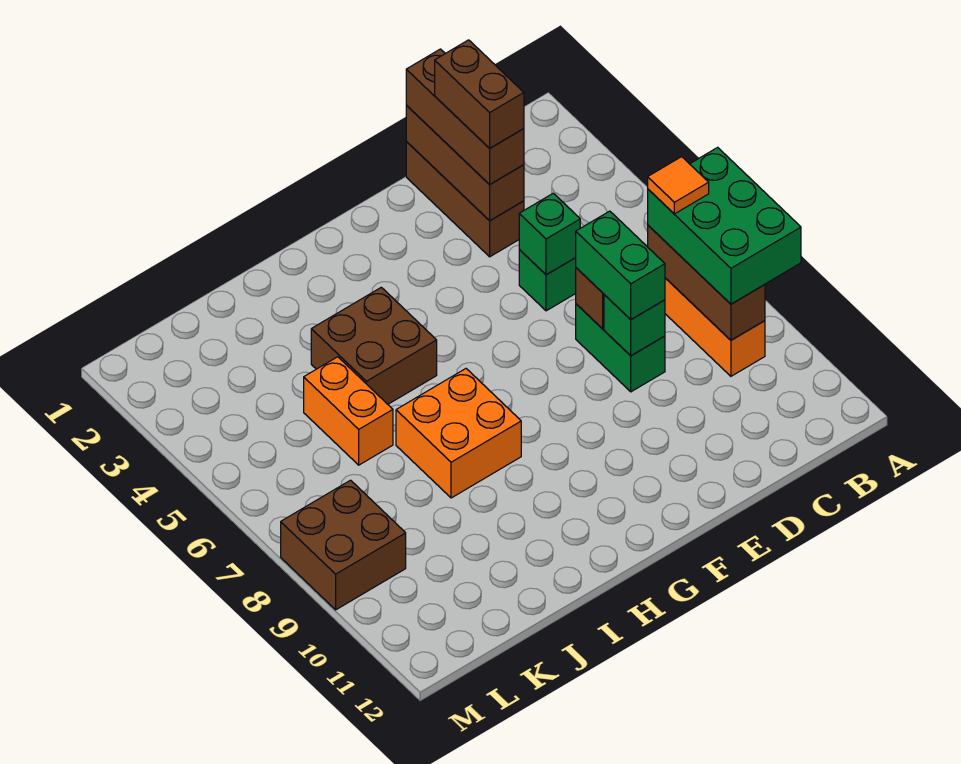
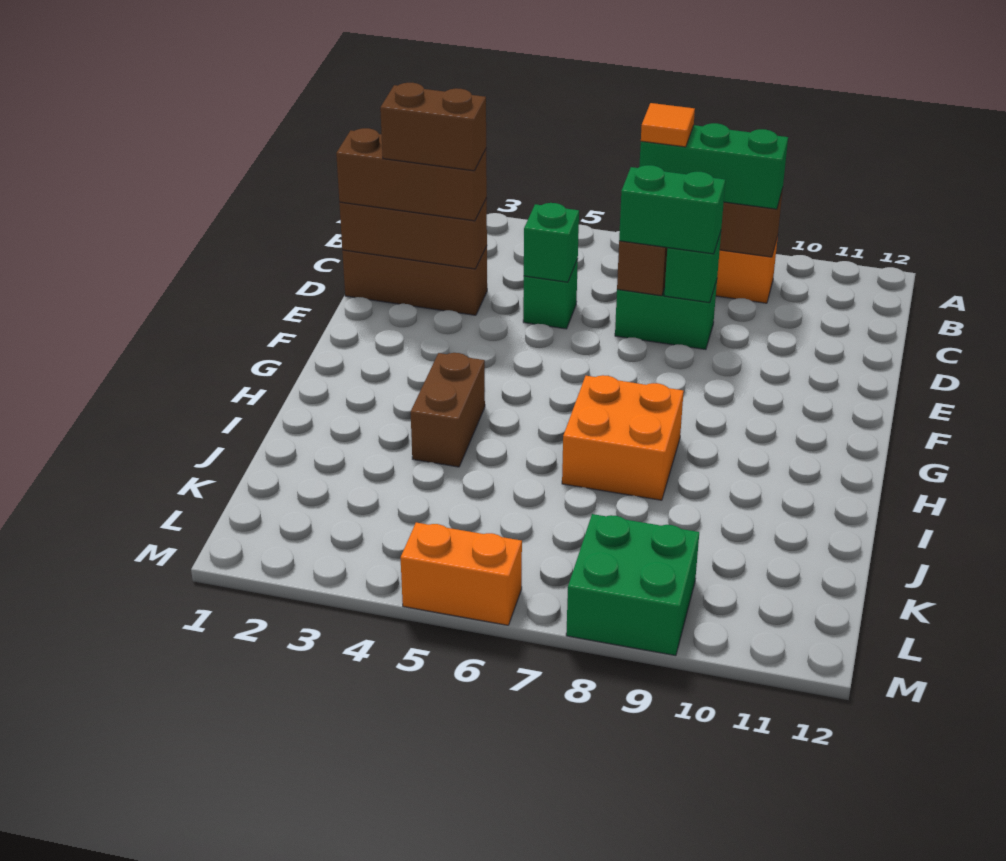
green 2x3 brick [648,147,801,304] -> green 1x3 brick [639,123,788,209]
brown 2x2 brick [311,287,437,404] -> brown 1x2 brick [411,353,485,467]
orange 1x2 brick [304,357,393,465] -> orange 1x2 brick moved to [400,522,522,625]
brown 2x2 brick [281,480,406,610] -> green 2x2 brick [566,514,699,656]

